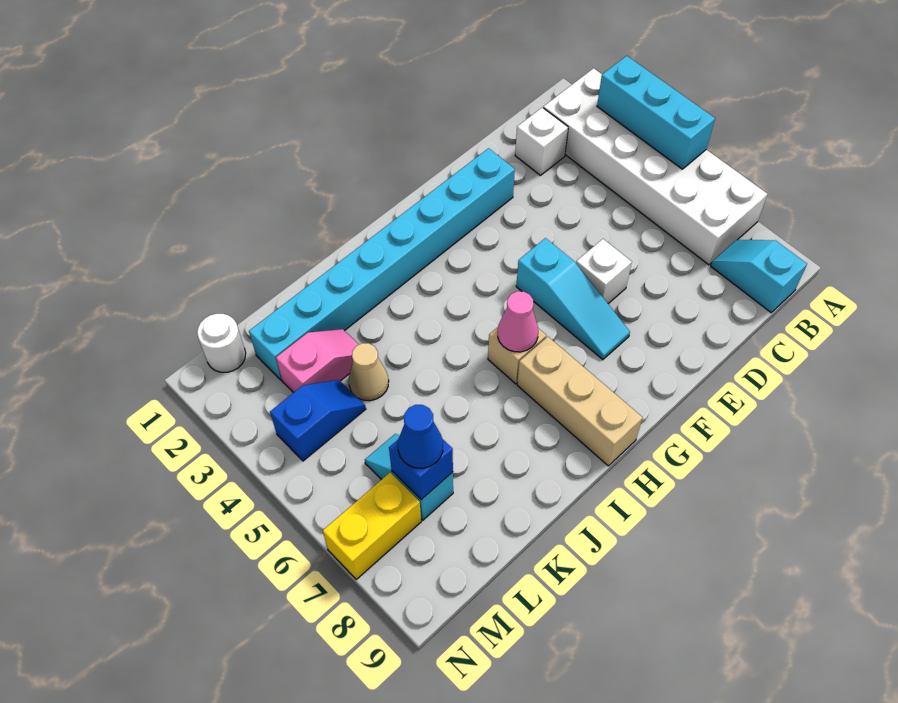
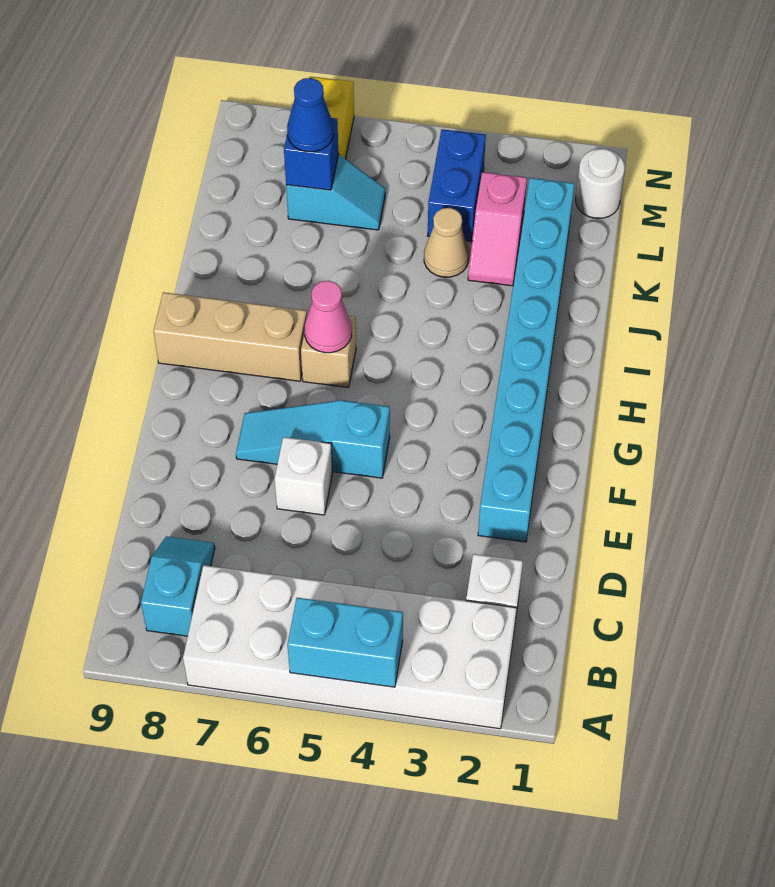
cyan 1x3 brick [597,56,715,169] -> cyan 1x2 brick [287,598,403,687]
cyan 1x2 slope [711,240,807,313] -> cyan 1x2 slope turned to [141,536,215,636]
blue 1x2 slope [270,380,366,461] -> blue 1x2 brick [428,129,486,242]

